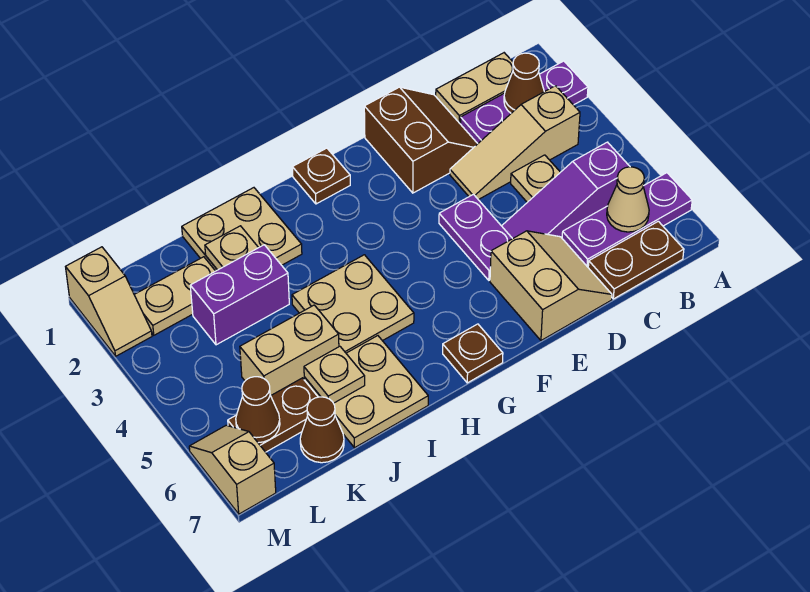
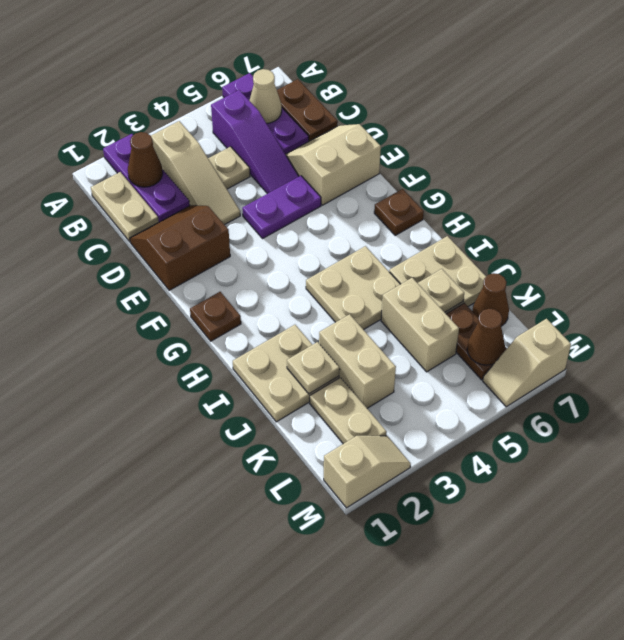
purple 1x2 brick [190,245,289,345] -> tan 1x2 brick [319,314,396,408]

